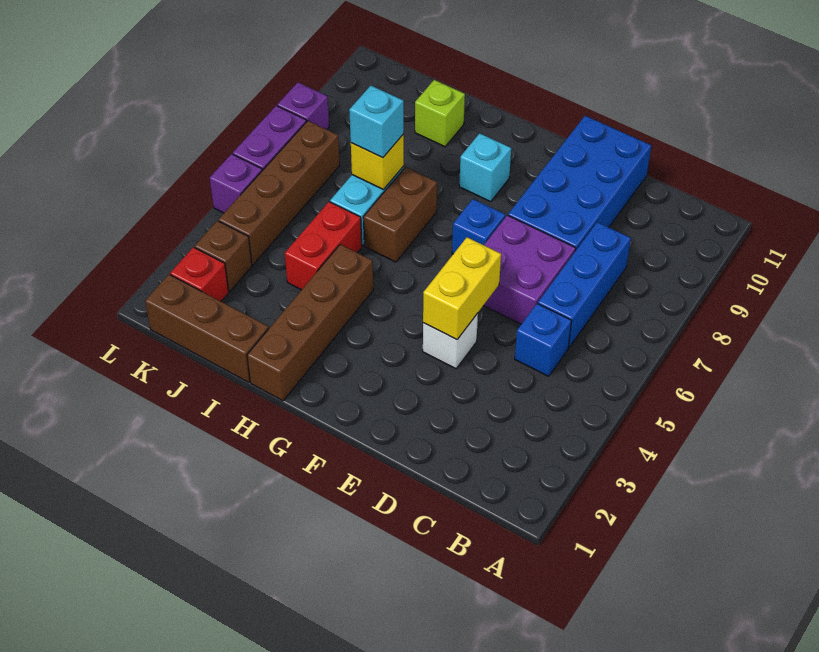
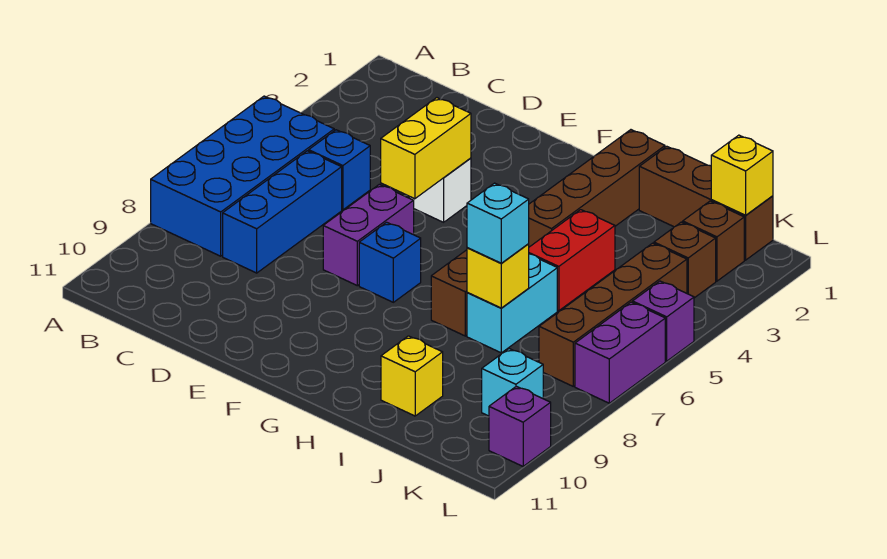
purple 2x2 brick [483,215,576,324] -> purple 1x2 brick [323,184,414,286]
blue 2x4 brick [508,116,652,251] -> blue 2x4 brick moved to [151,96,334,256]
cyan 1x1 brick [459,133,511,202] -> cyan 1x1 brick moved to [482,349,543,416]
lime 1x1 brick [415,80,465,147] -> yellow 1x1 brick [381,336,443,416]
none -> yellow 1x1 brick [711,135,773,215]
red 1x1 brick [170,247,229,301] -> brown 1x1 brick [683,201,744,281]
purple 1x1 brick [277,82,329,129] -> purple 1x1 brick moved to [489,386,551,466]

